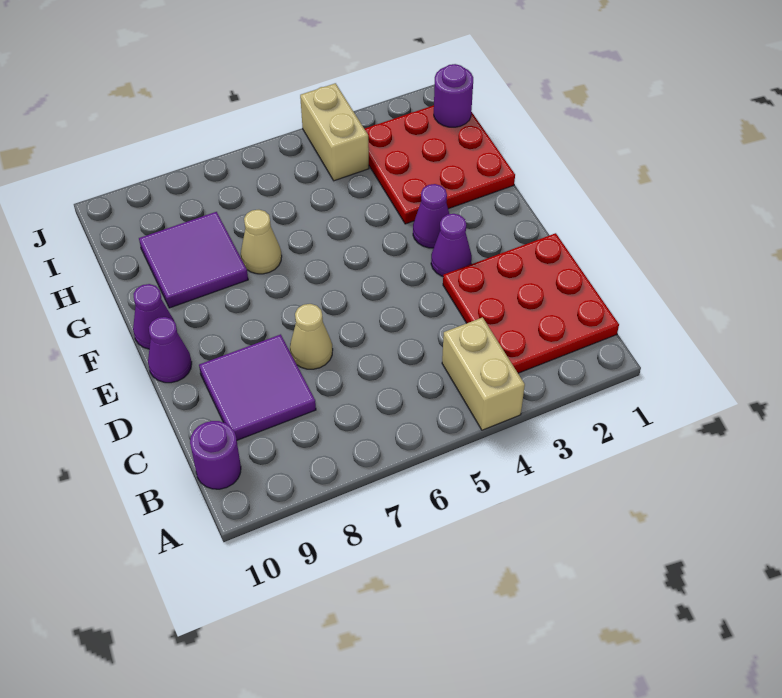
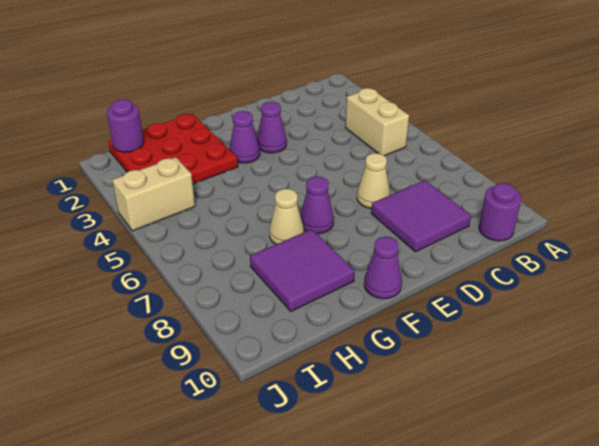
tan 1x2 brick [442,317,525,430] -> tan 1x2 brick turned to [346,88,409,156]
red 3x3 plate [443,233,619,373] -> none
purple 1x1 cone [148,317,192,383] -> purple 1x1 cone moved to [300,176,334,234]

